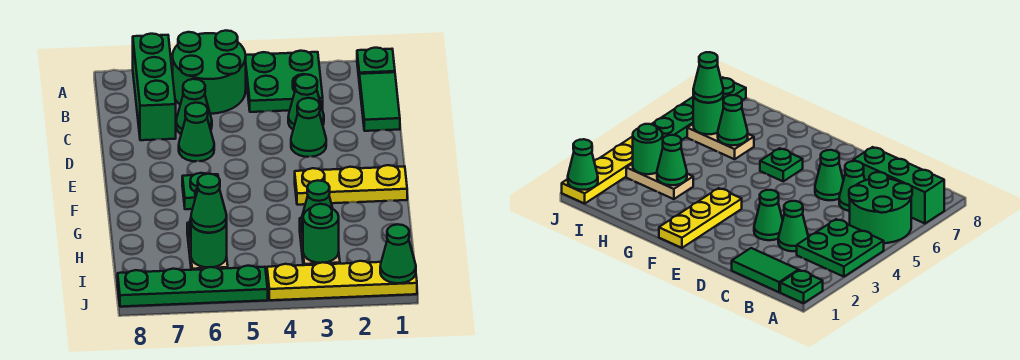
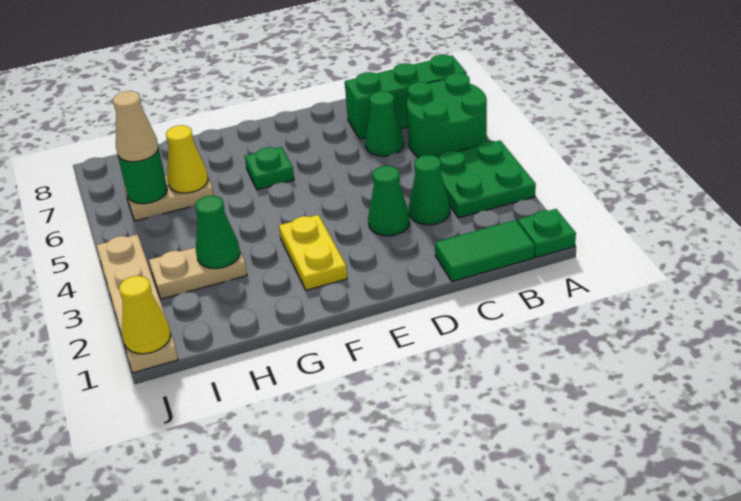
green 1x1 cone [179,103,214,161] -> none
yellow 1x3 plate [295,165,407,205] -> yellow 1x2 plate [279,215,347,290]
green 1x1 cone [718,95,748,145] -> yellow 1x1 cone [166,125,208,193]
green 1x1 round brick [303,204,339,263] -> none
green 1x1 cone [191,174,227,233] -> tan 1x1 cone [113,91,158,162]
yellow 1x4 plate [267,261,417,300] -> tan 1x4 plate [96,234,178,373]
green 1x1 cone [380,224,416,283] -> yellow 1x1 cone [119,276,171,354]
green 1x4 plate [118,266,268,307] -> none

